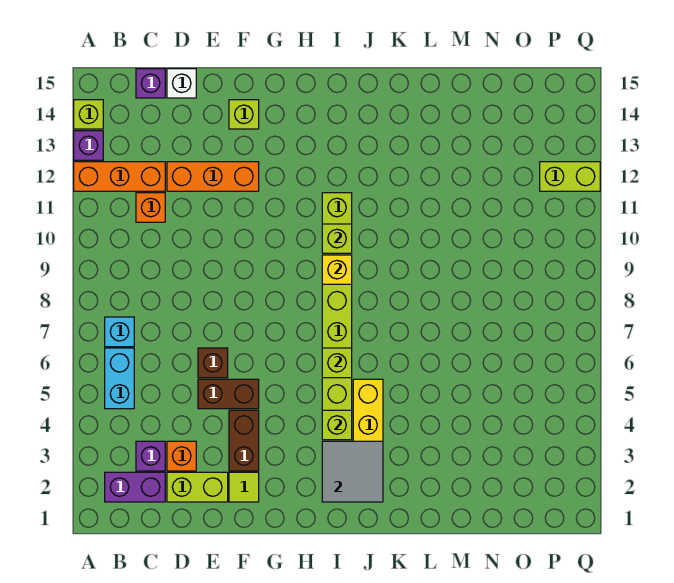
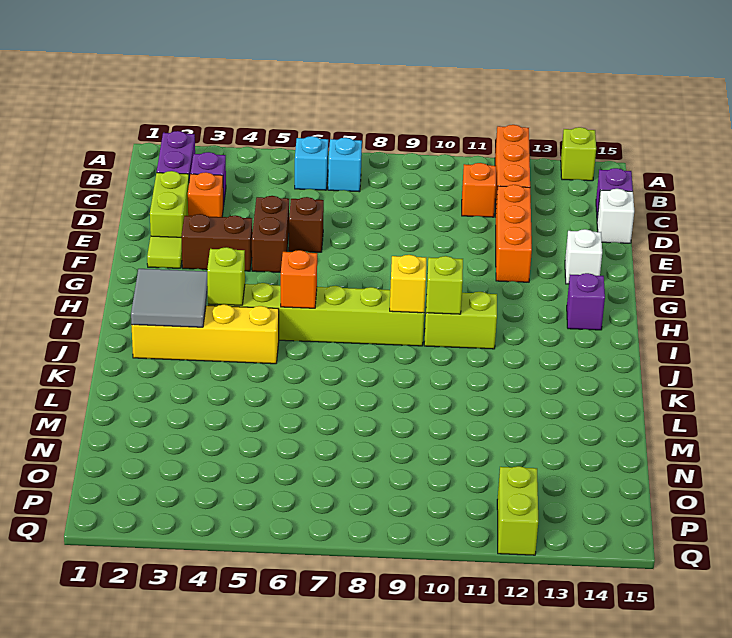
purple 1x1 brick [74,131,103,160] -> purple 1x1 brick moved to [567,273,605,330]
cyan 1x2 brick [105,348,134,409] -> cyan 1x1 brick [295,136,328,190]
lime 1x1 brick [229,100,259,129] -> white 1x1 brick [565,229,602,284]
lime 1x1 brick [322,348,352,378] -> orange 1x1 brick [281,250,317,308]

